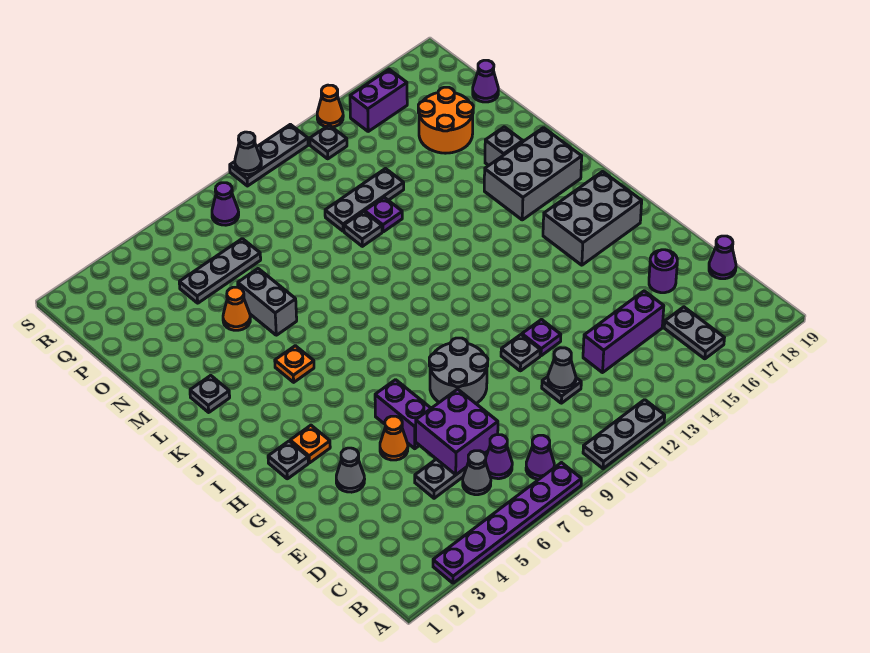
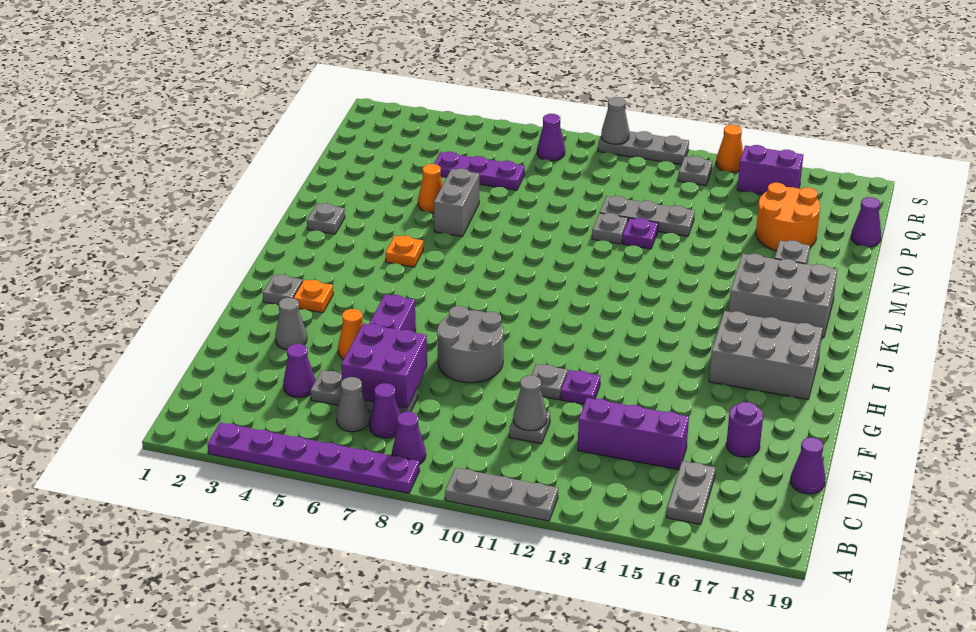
none -> purple 1x1 cone [283,344,316,397]
grey 1x3 plate [179,239,261,303] -> purple 1x3 plate [434,152,525,190]

